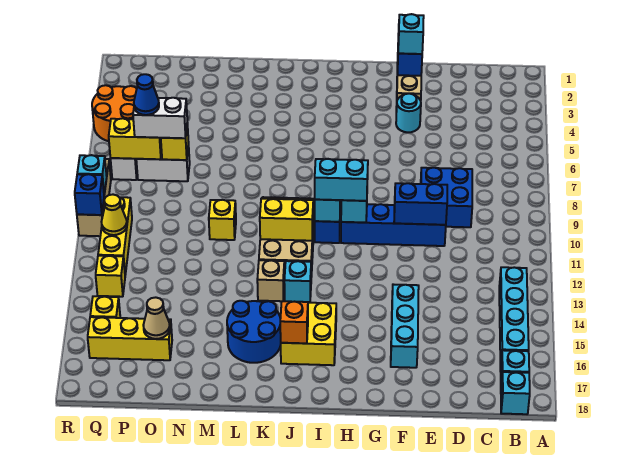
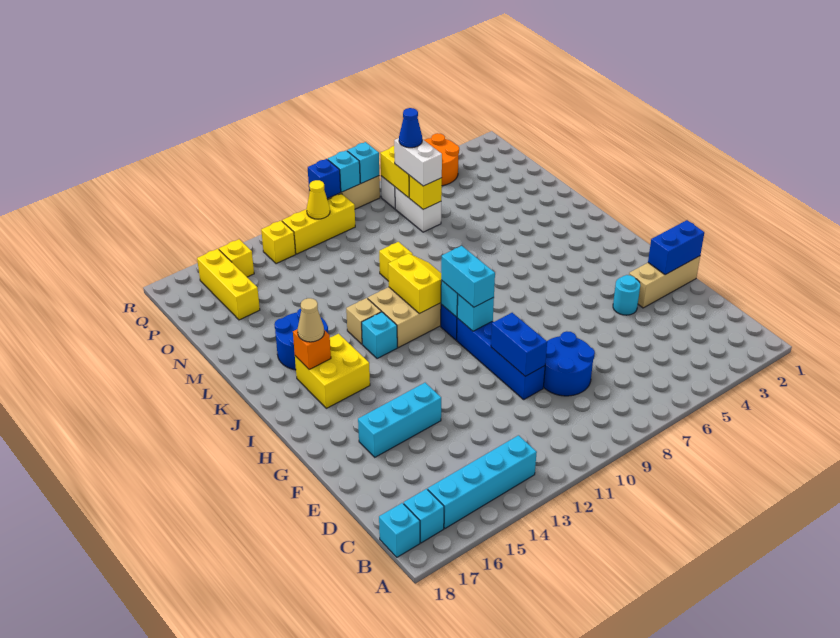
blue 2x2 brick [421,168,472,227] -> blue 2x2 round brick [544,331,595,396]
cyan 1x1 brick [398,14,424,54] -> cyan 1x1 brick moved to [347,142,379,183]
tan 1x1 cone [143,297,170,339] -> tan 1x1 cone moved to [298,298,324,342]

